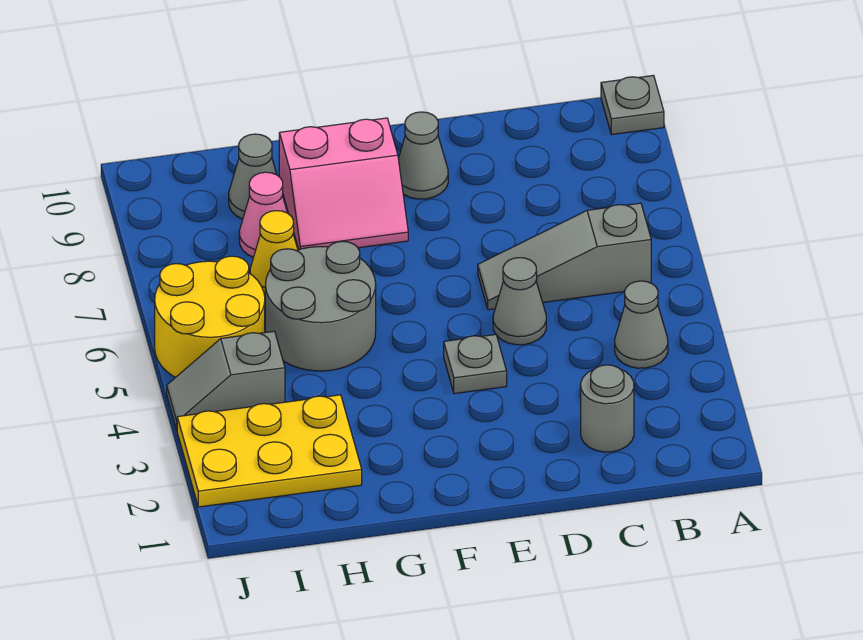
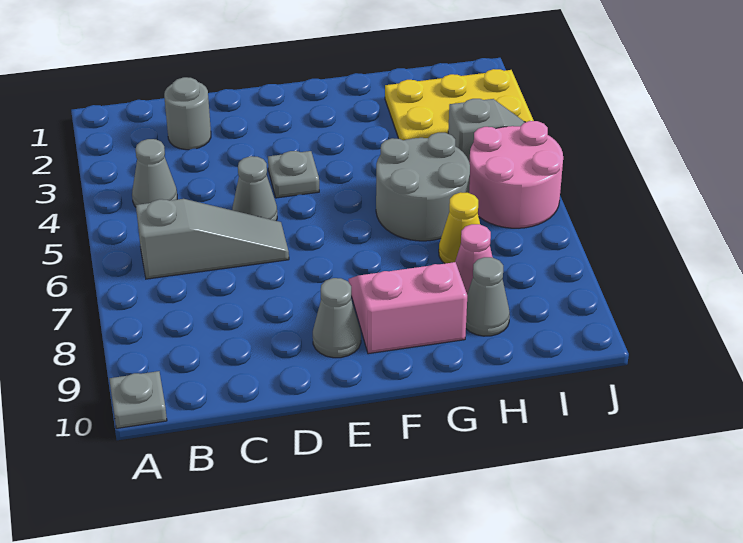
yellow 2x2 round brick [155,256,265,377] -> pink 2x2 round brick [469,121,563,228]

